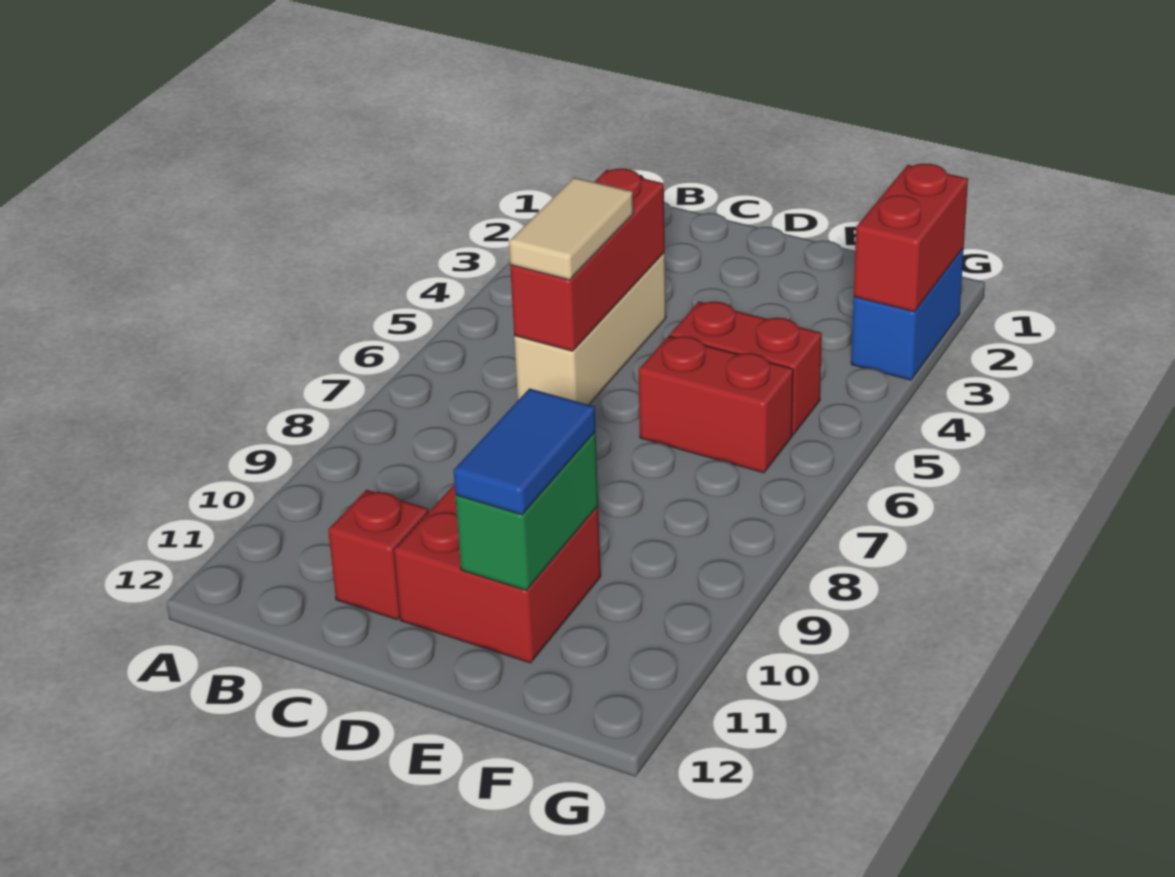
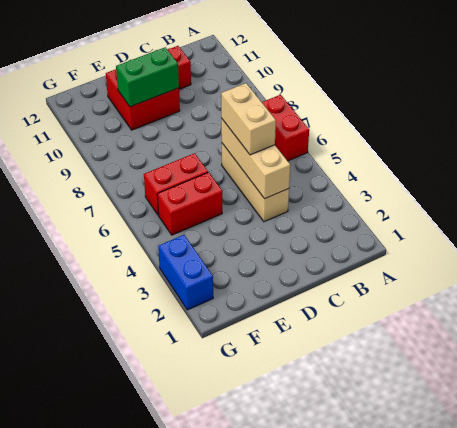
red 1x3 brick [510,169,665,351] -> tan 1x3 brick [221,118,290,199]
tan 1x2 tile [509,177,633,280] -> tan 1x2 brick [221,83,276,155]
green 1x2 brick [455,432,598,590] -> green 1x2 brick turned to [116,47,179,107]
blue 1x2 tile [453,388,596,515] -> none
red 1x2 brick [854,164,968,312] -> red 1x2 brick moved to [262,95,309,161]

